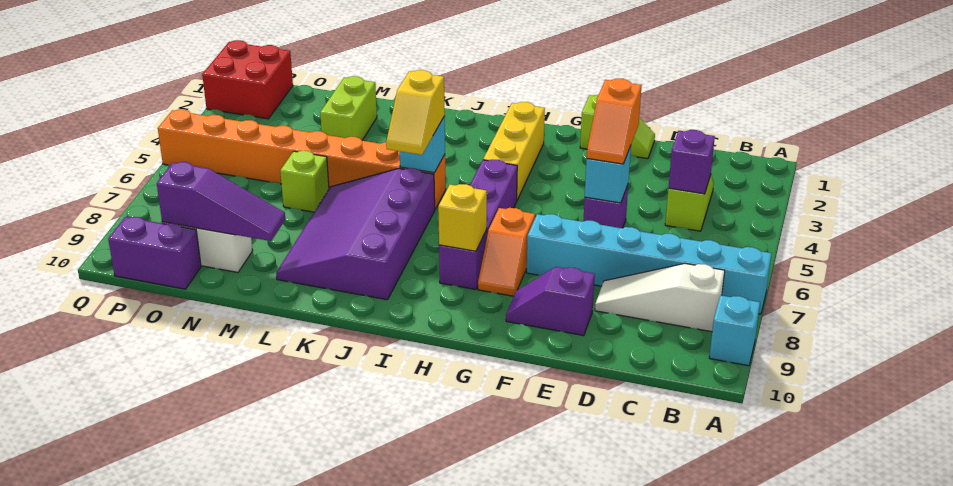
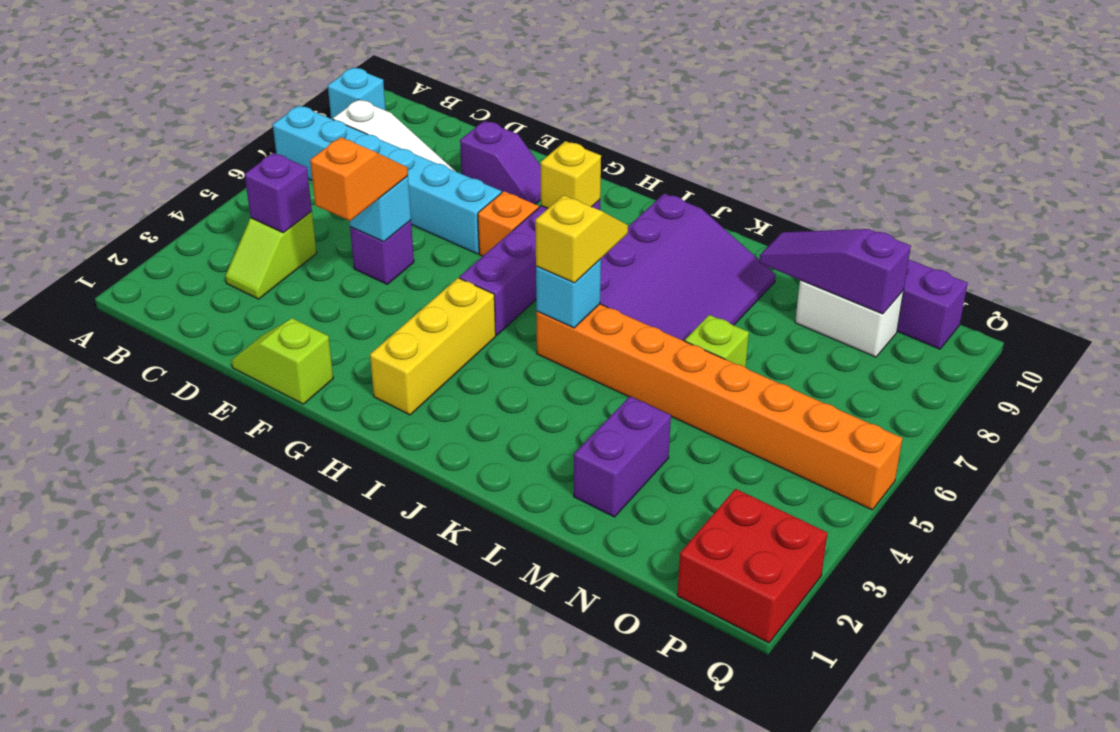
lime 1x2 brick [320,76,377,140] -> purple 1x2 brick [574,396,671,517]

